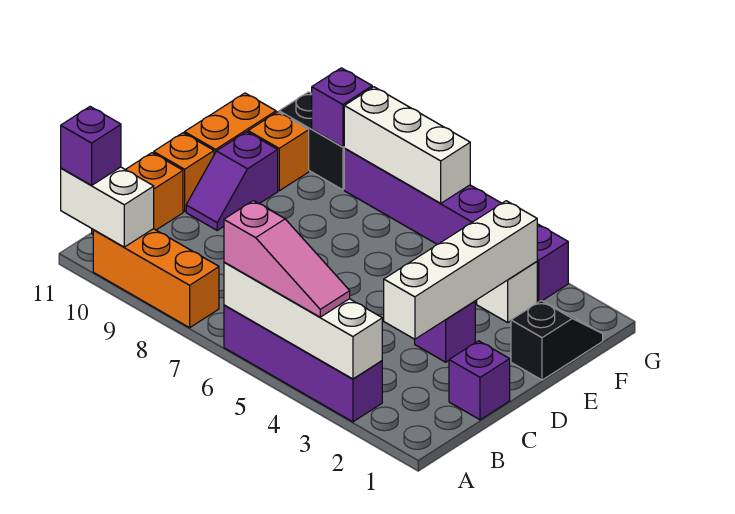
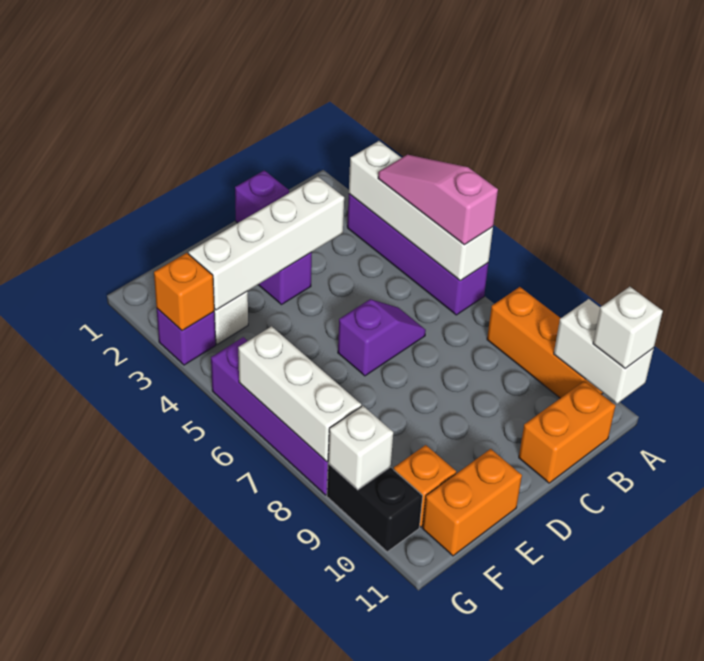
purple 1x1 brick [61,107,121,186] -> white 1x1 brick [593,287,663,368]
purple 1x2 slope [186,132,278,230] -> purple 1x2 slope moved to [338,299,426,376]
orange 1x1 brick [154,133,214,212] -> orange 1x1 brick moved to [154,253,214,331]
black 1x2 slope [511,301,603,380] -> none
purple 1x1 brick [312,68,372,147] -> white 1x1 brick [328,406,393,490]

